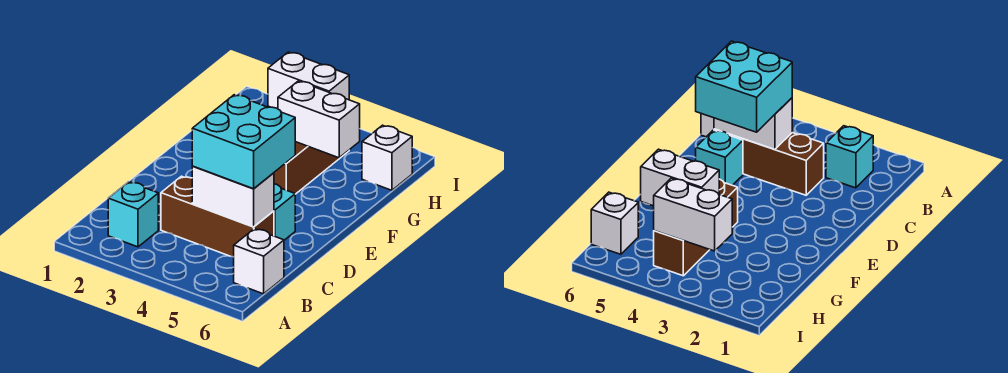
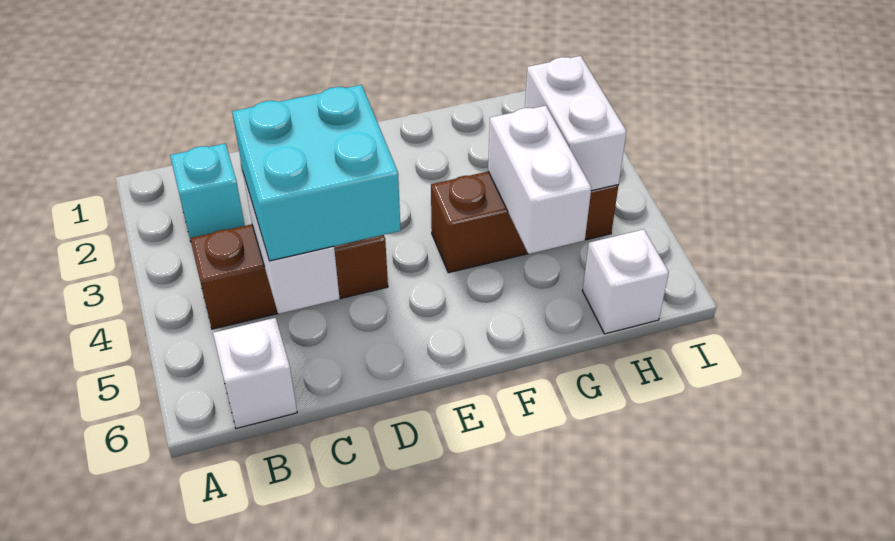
brown 1x3 brick [161,176,274,257] -> brown 1x3 brick turned to [190,224,388,329]
cyan 1x1 brick [274,184,295,240] -> none

